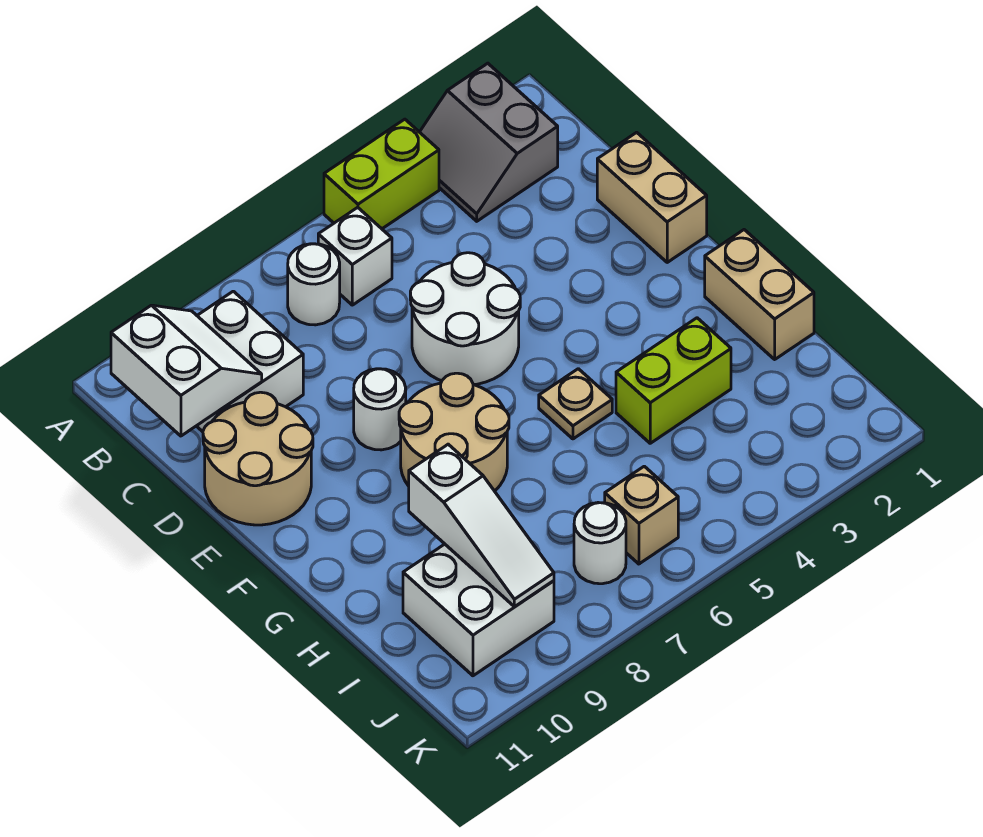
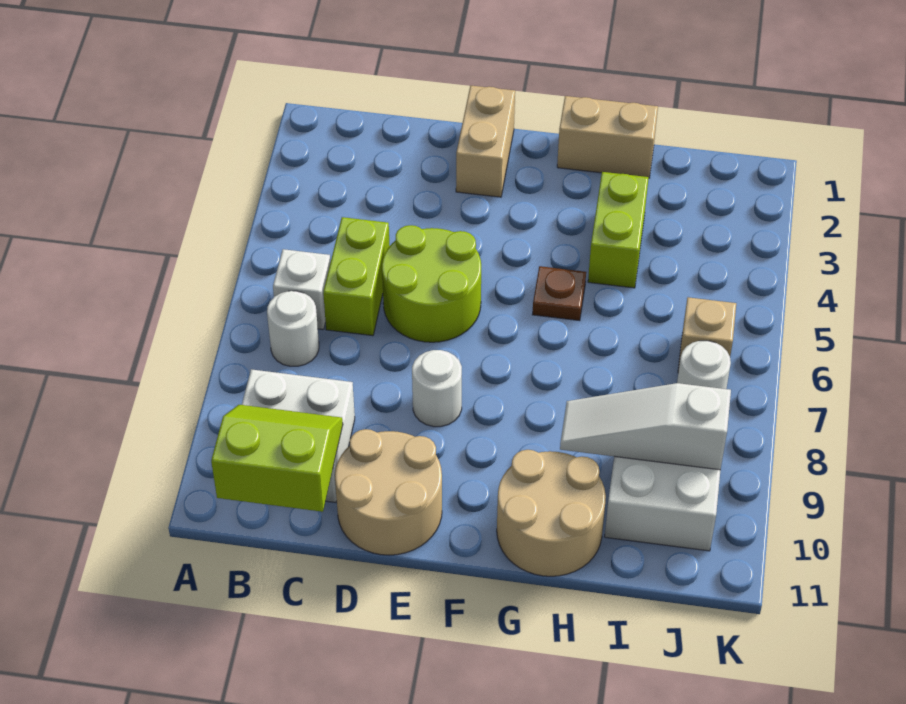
grey 2x2 slope [420,63,558,221] -> none
lime 1x2 brick [324,119,439,229] -> lime 1x2 brick moved to [323,217,390,336]
white 2x2 slope [111,305,262,436] -> lime 2x2 slope [211,405,343,512]
tan 1x2 brick [597,132,707,262] -> tan 1x2 brick turned to [456,86,515,197]
white 2x2 round brick [410,253,520,385] -> lime 2x2 round brick [382,225,481,342]
tan 2x2 round brick [399,373,509,491] -> tan 2x2 round brick moved to [497,450,606,576]
tan 1x1 plate [539,369,612,439] -> brown 1x1 plate [532,266,586,321]
white 1x3 slope [409,444,554,607] -> white 1x3 slope turned to [560,383,731,470]

